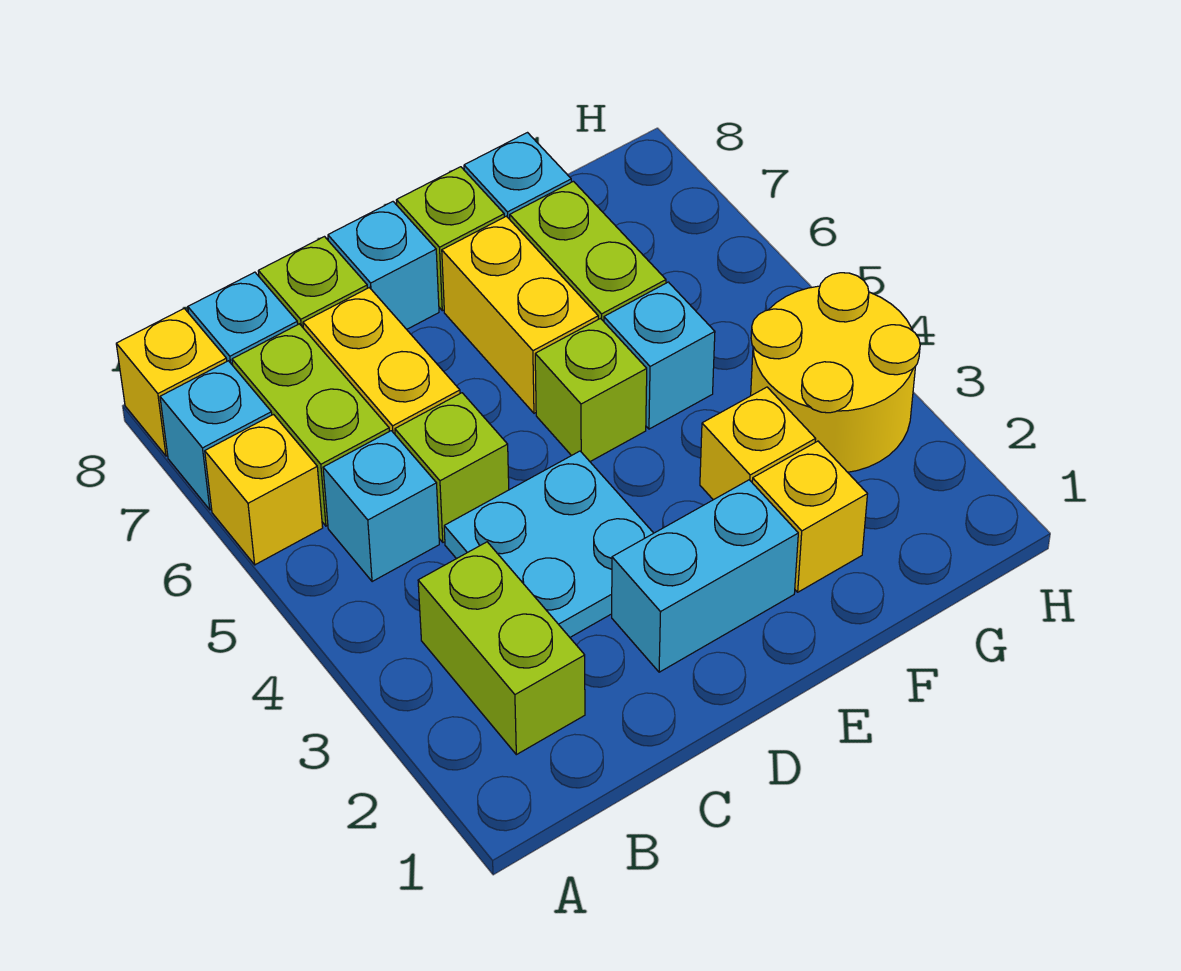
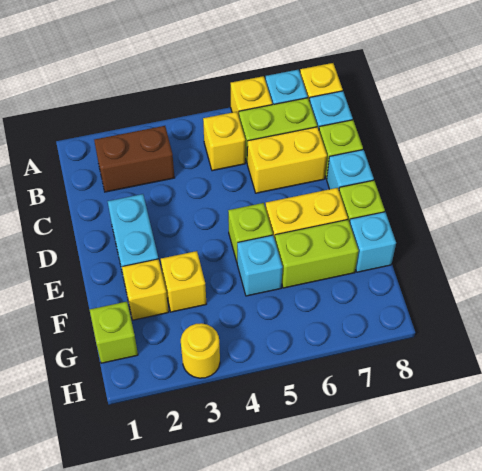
lime 1x2 brick [418,542,585,755] -> brown 1x2 brick [94,126,175,192]
cyan 1x1 brick [323,431,439,582] -> yellow 1x1 brick [203,112,245,171]
cyan 2x2 plate [444,451,653,637] -> none
lime 1x1 brick [395,393,509,542] -> lime 1x1 brick moved to [89,302,138,363]
yellow 2x2 round brick [751,273,920,472] -> yellow 1x1 round brick [181,323,220,378]

